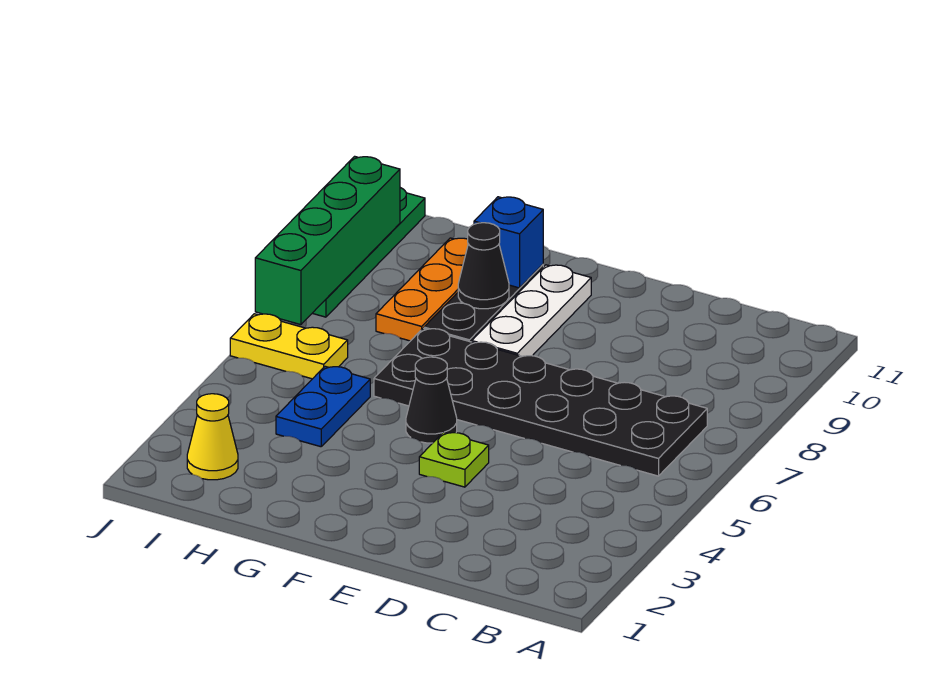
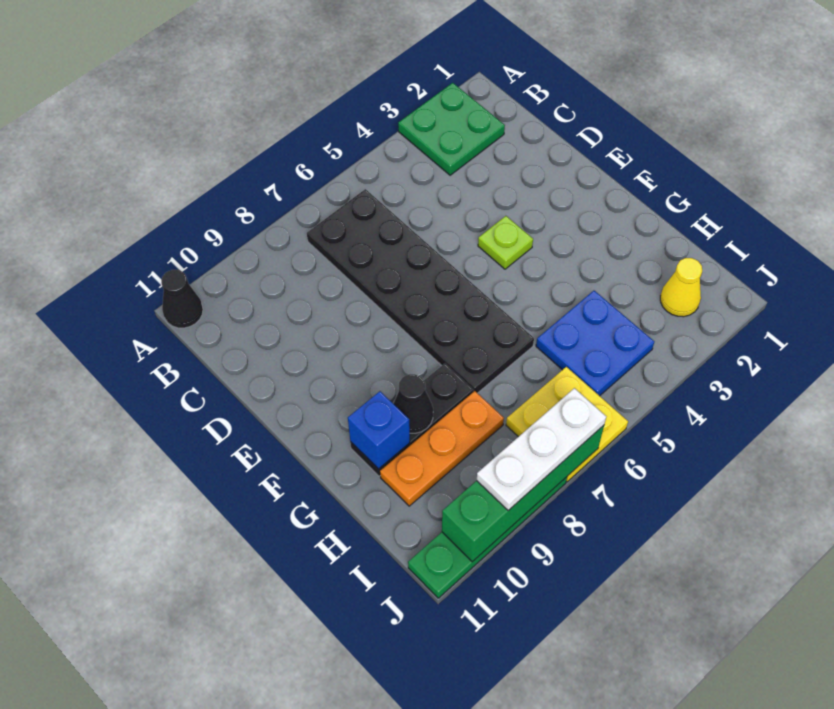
none -> green 2x2 plate [398,83,505,175]
black 1x1 cone [406,357,457,443] -> black 1x1 cone moved to [161,270,203,328]
white 1x3 plate [472,265,591,356] -> white 1x3 plate moved to [477,388,606,510]
blue 1x2 plate [276,366,370,447] -> blue 2x2 plate [536,291,655,396]
yellow 1x2 plate [230,314,348,379] -> yellow 2x2 plate [506,367,628,482]

